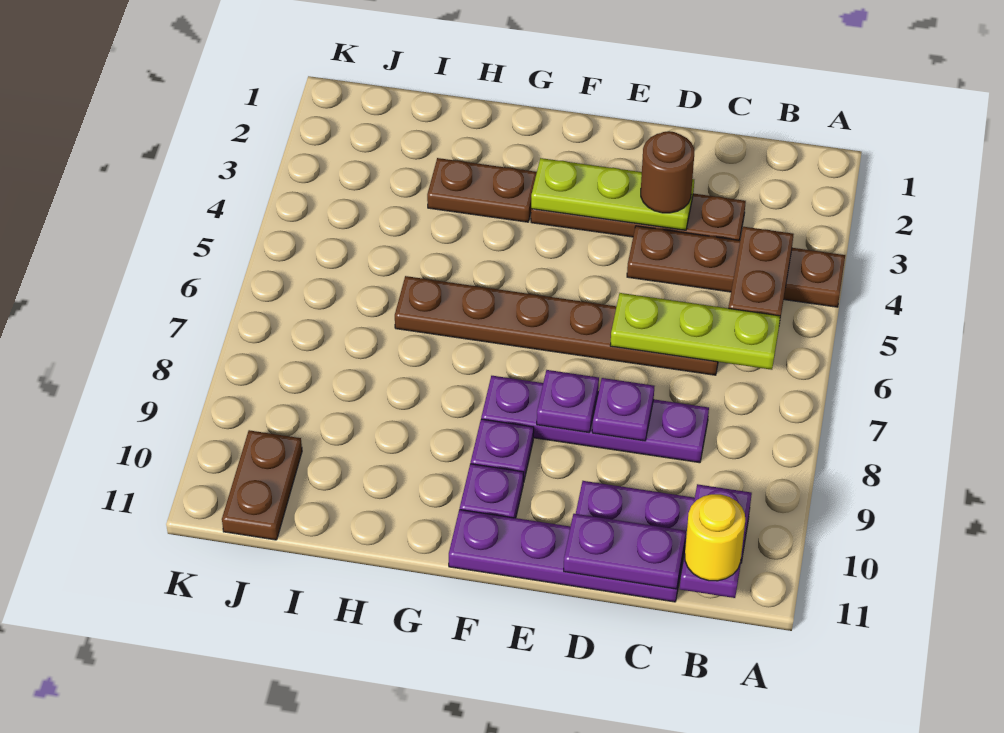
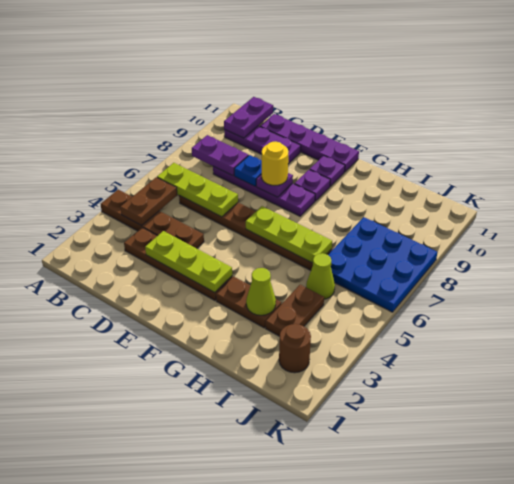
yellow 1x1 round brick [685,494,745,581] -> yellow 1x1 round brick moved to [262,142,288,185]
purple 1x2 plate [564,514,686,589] -> purple 1x2 plate moved to [192,135,249,176]
brown 1x1 round brick [641,131,694,213] -> brown 1x1 round brick moved to [279,324,311,373]
purple 1x1 plate [592,378,654,441] -> blue 1x1 plate [234,155,262,186]
none -> lime 1x3 plate [246,206,332,263]
none -> lime 1x1 cone [246,268,276,315]
none -> lime 1x1 cone [306,253,335,299]
none -> blue 3x3 plate [328,217,437,312]
brown 1x2 plate [222,430,302,540] -> brown 1x2 plate moved to [266,285,324,336]

